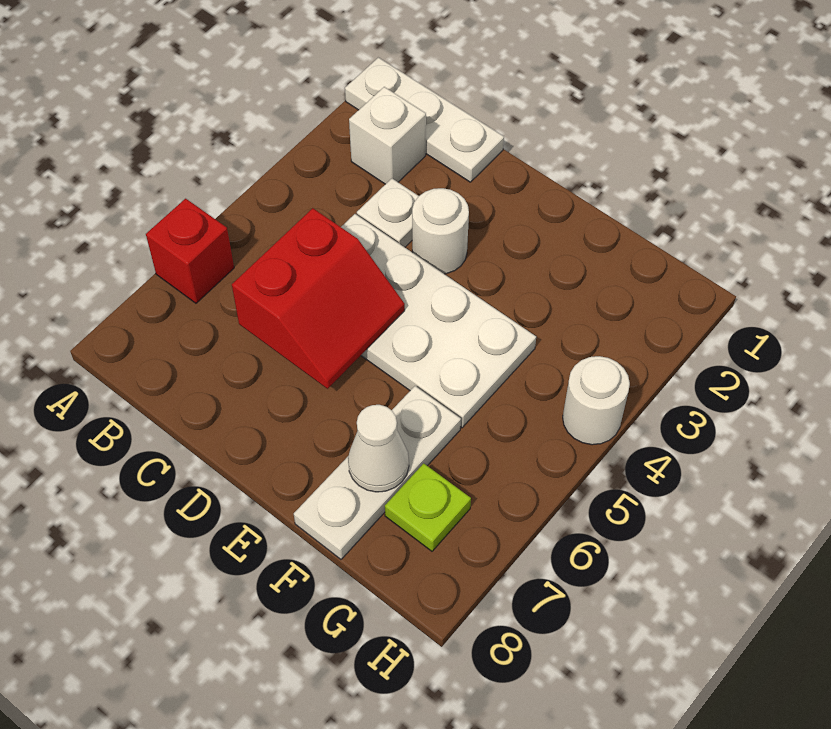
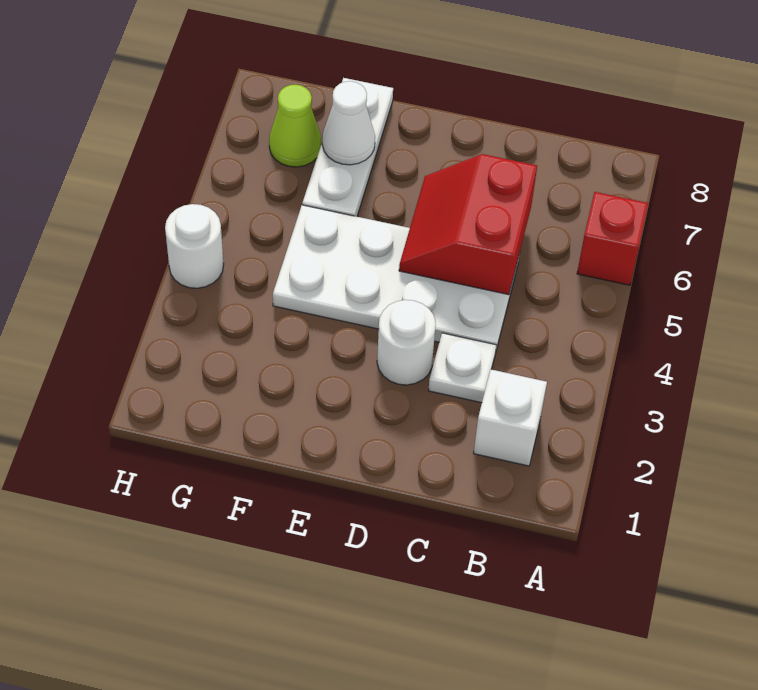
white 1x3 plate [345,58,504,182] -> none
lime 1x1 plate [385,463,471,551] -> lime 1x1 cone [269,85,321,167]

